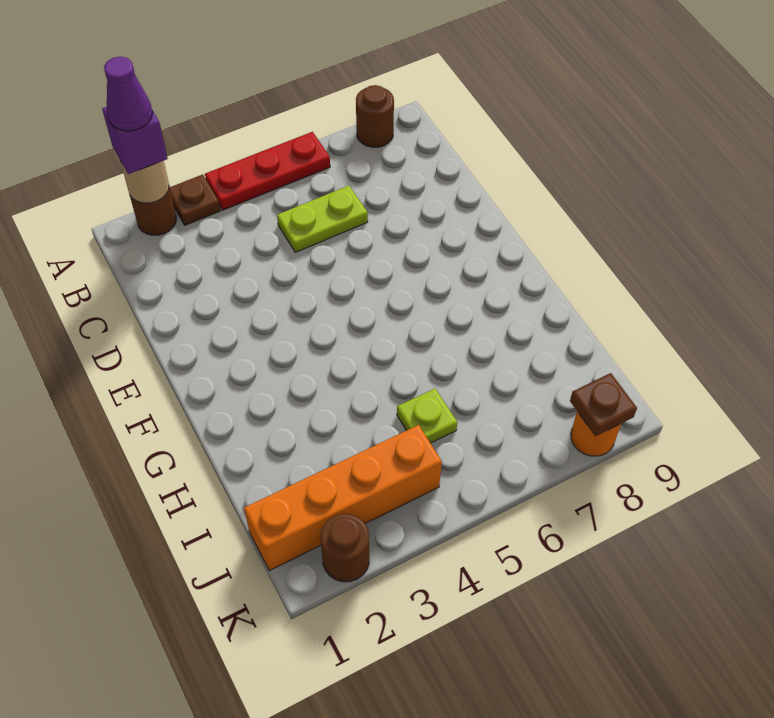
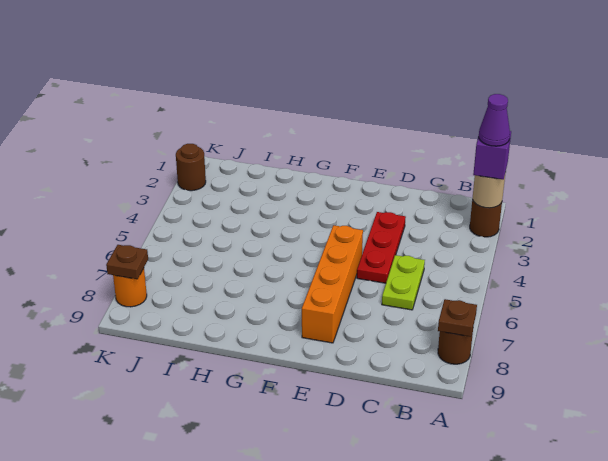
brown 1x1 plate [170,175,221,225] -> brown 1x1 plate moved to [438,299,477,337]
red 1x3 plate [205,132,330,210] -> red 1x3 plate moved to [357,212,406,283]
lime 1x1 plate [397,389,457,443] -> none
orange 1x4 brick [244,425,442,571] -> orange 1x4 brick moved to [302,225,363,343]

